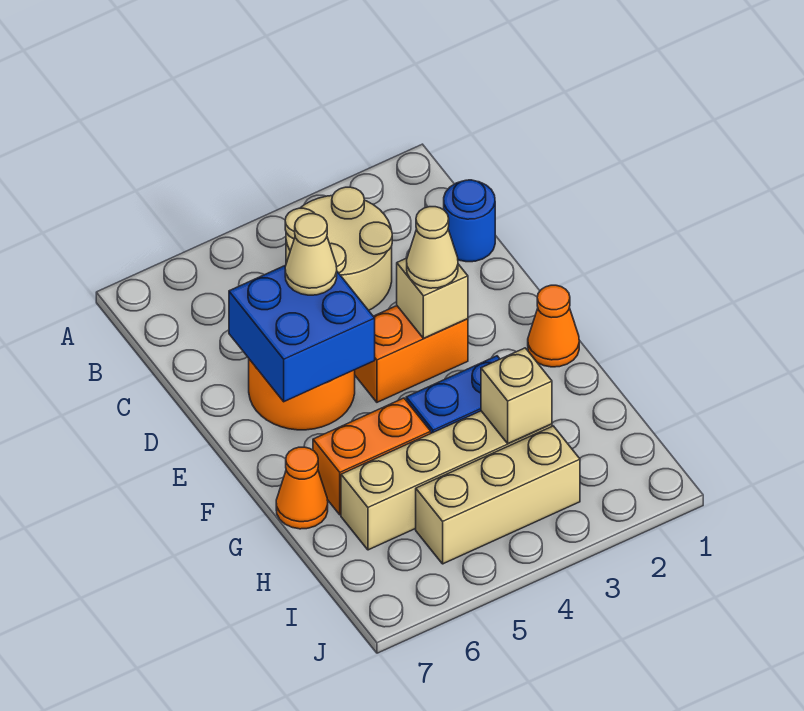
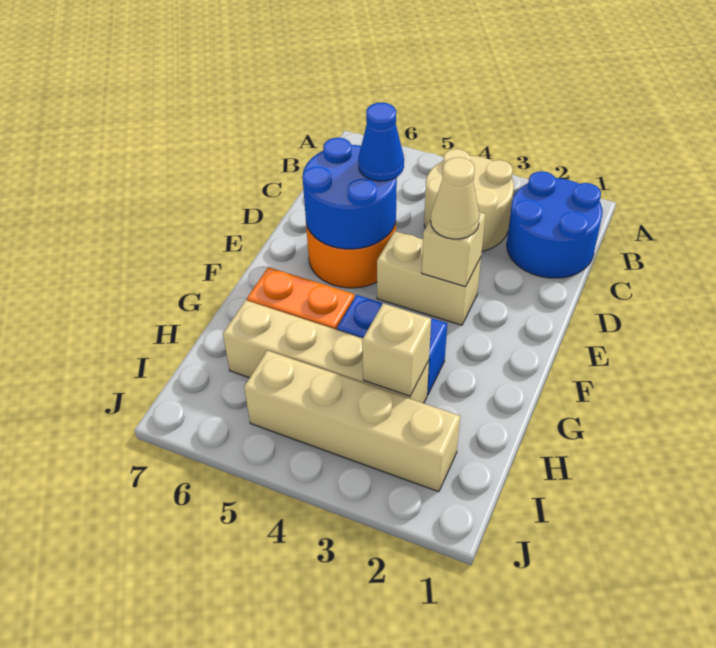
blue 1x1 round brick [444,180,495,262] -> blue 2x2 round brick [507,171,602,278]
blue 2x2 brick [229,265,375,402] -> blue 2x2 round brick [302,138,397,249]
tan 1x1 cone [285,214,337,295] -> blue 1x1 cone [358,103,404,181]
orange 1x2 brick [355,306,468,402] -> tan 1x2 brick [377,231,481,325]
orange 1x1 cone [528,285,579,367] -> none
orange 1x1 cone [276,447,328,529] -> none
tan 1x3 brick [416,426,580,564] -> tan 1x4 brick [244,351,460,492]

